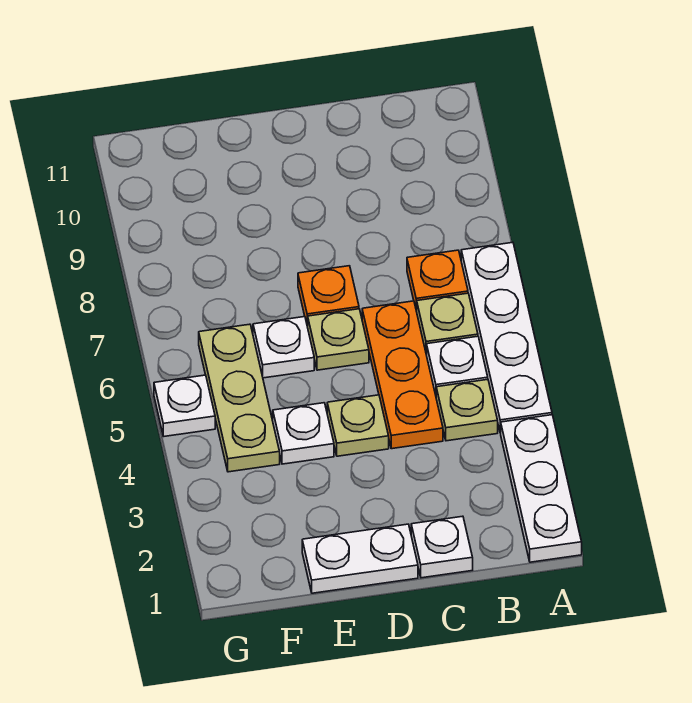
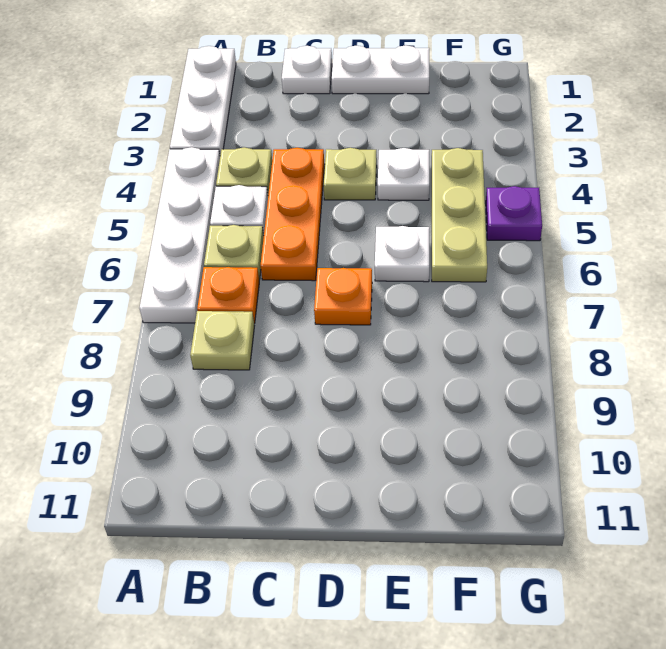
tan 1x1 plate [308,309,369,370] -> tan 1x1 plate moved to [190,311,254,370]
white 1x1 plate [154,375,215,436] -> purple 1x1 plate [486,186,542,241]

